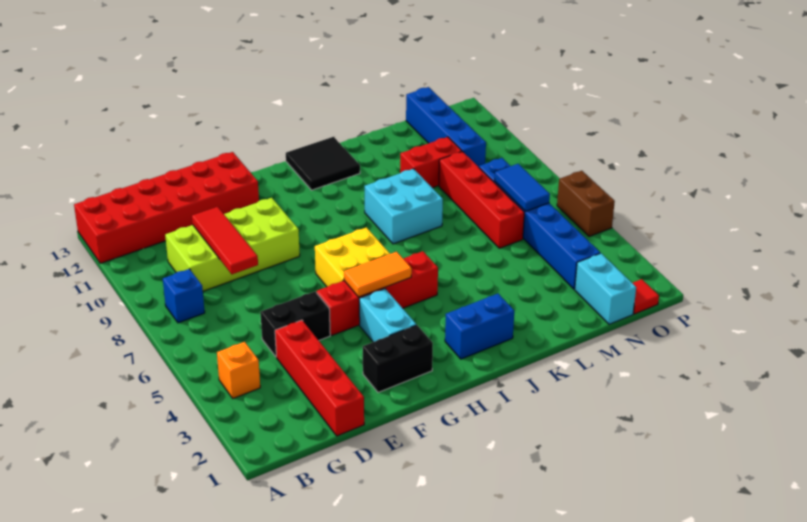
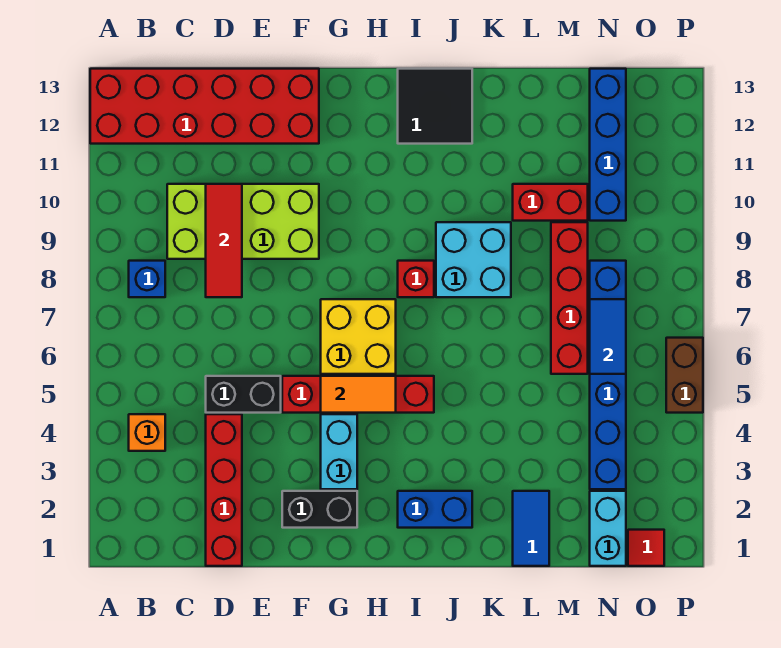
none -> red 1x1 brick [398,261,434,297]
none -> blue 1x2 tile [513,491,549,566]

